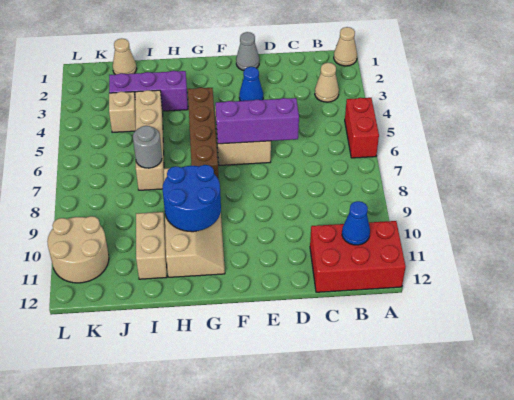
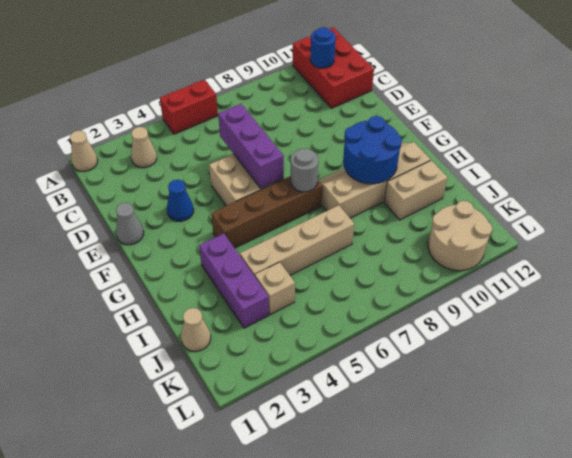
blue 1x1 cone [342,201,370,245] -> blue 1x1 round brick [310,27,336,68]
grey 1x1 round brick [133,126,162,168] -> grey 1x1 round brick moved to [291,149,318,192]

